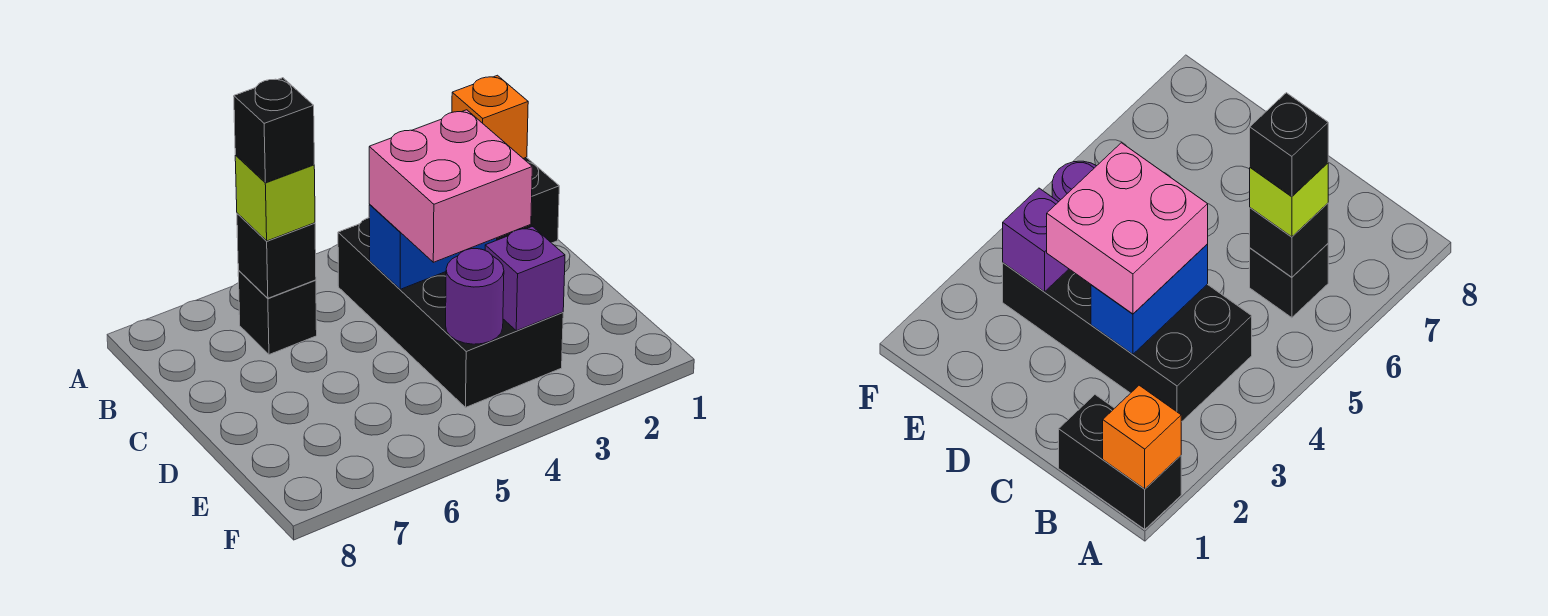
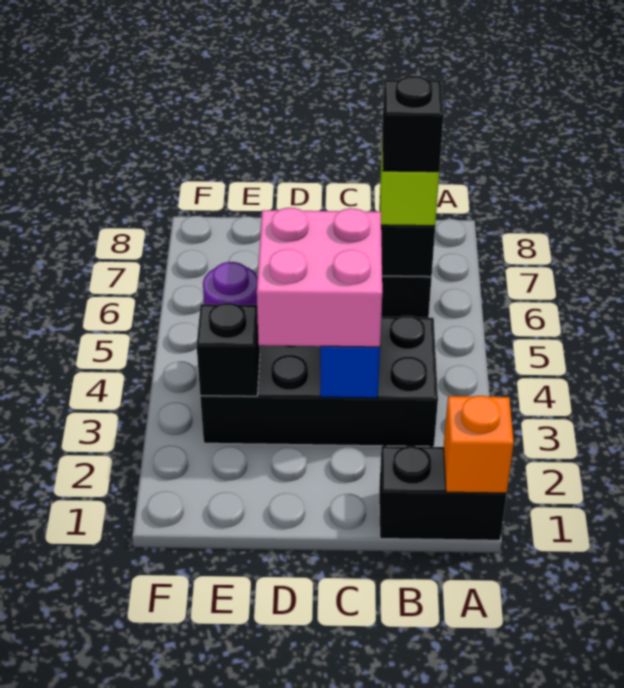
purple 1x1 brick [485,227,565,331] -> black 1x1 brick [197,303,260,396]

